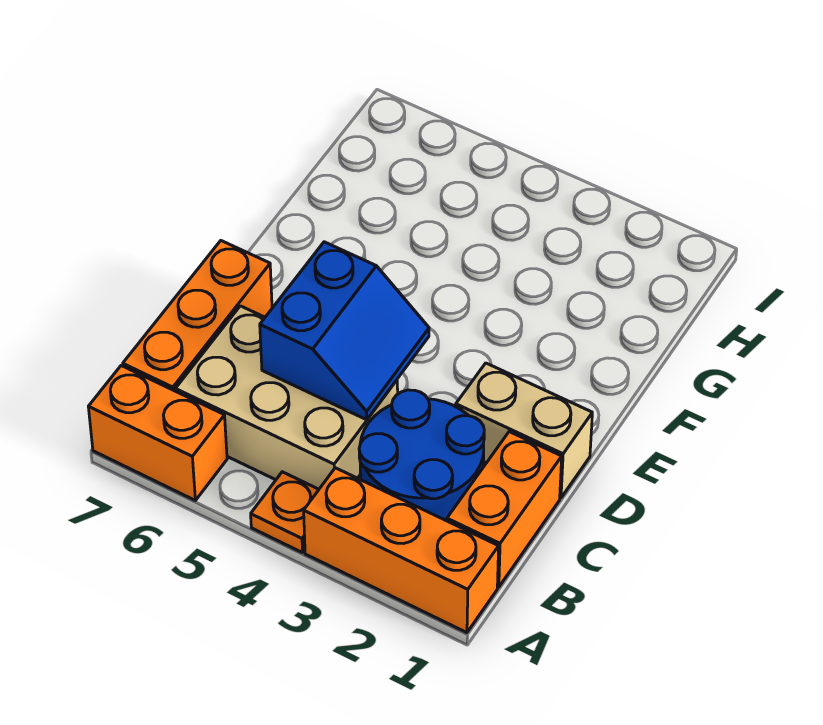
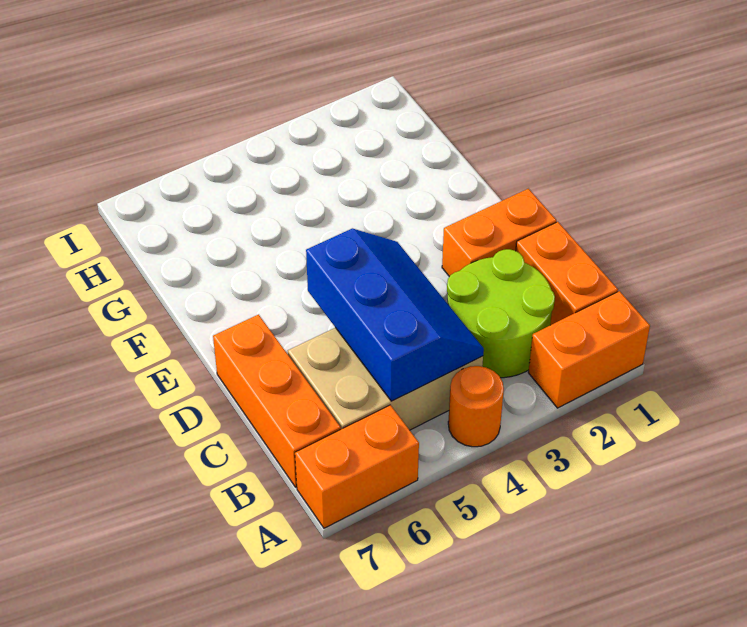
orange 1x3 brick [304,468,499,633] -> orange 1x2 brick [528,291,650,408]
orange 1x1 plate [251,472,319,553] -> orange 1x1 round brick [448,366,504,447]
blue 2x2 round brick [359,390,484,521] -> lime 2x2 round brick [447,249,555,378]
blue 2x2 slope [260,242,429,420] -> blue 2x3 slope [306,229,484,401]
tan 1x2 brick [456,363,592,498] -> orange 1x2 brick [442,189,556,277]

